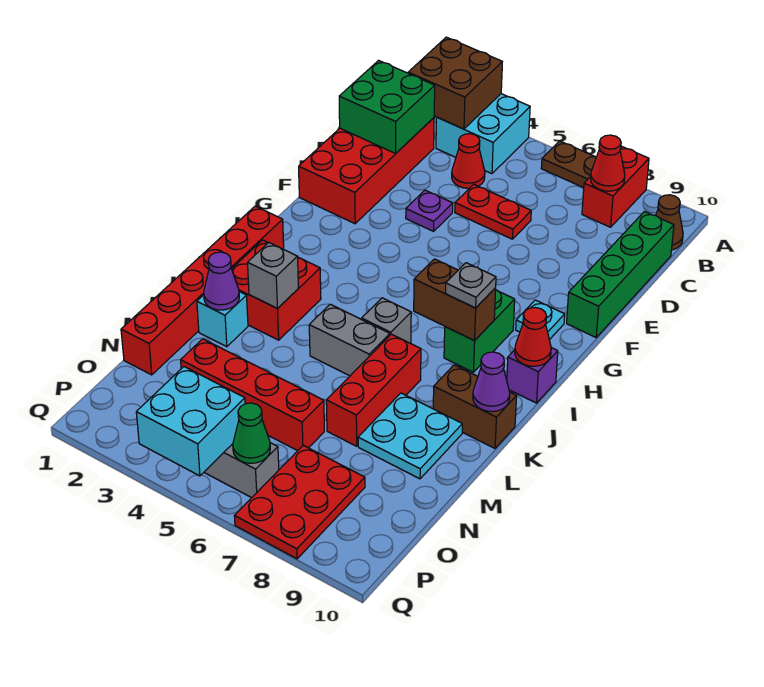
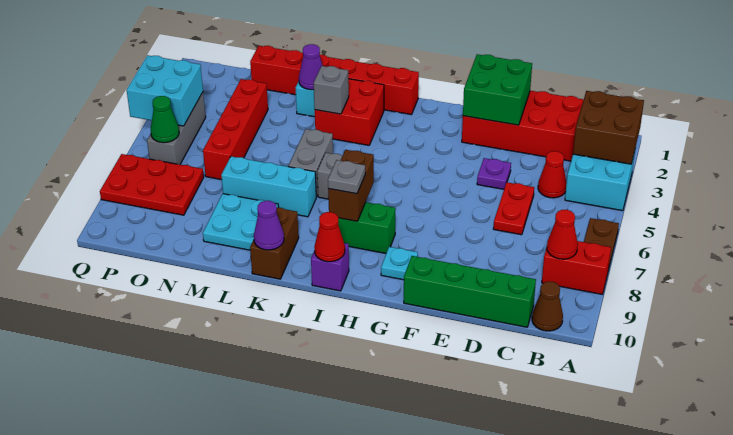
green 2x2 brick [339,60,435,153] -> green 2x2 brick moved to [463,54,532,125]
red 1x3 brick [326,334,421,446] -> cyan 1x3 brick [221,156,316,217]

